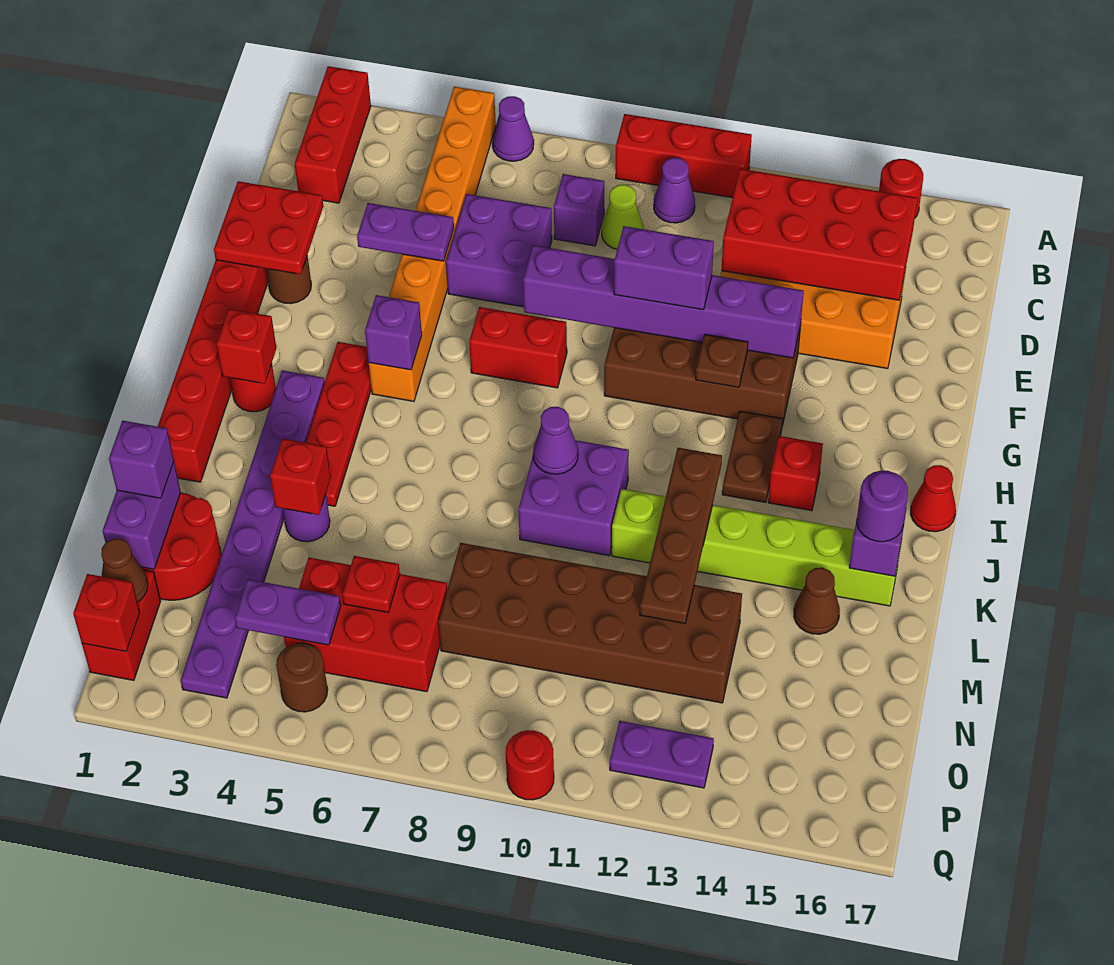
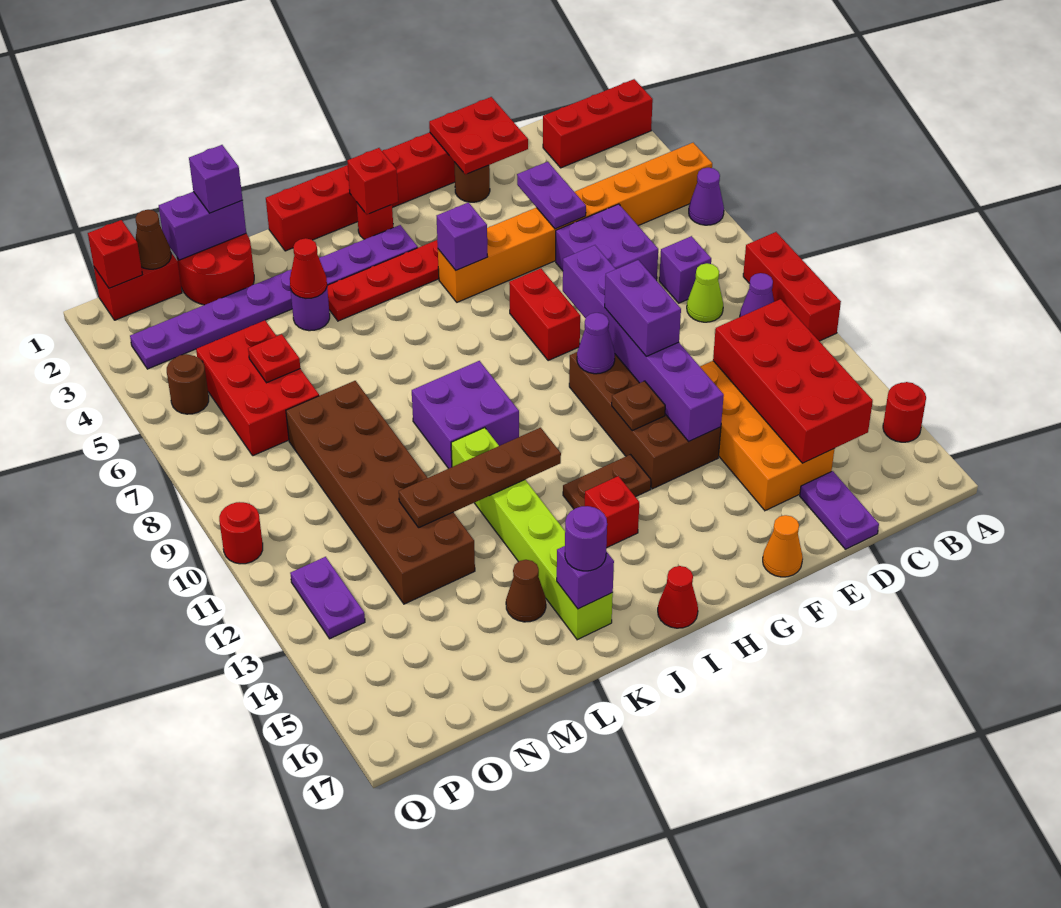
none -> orange 1x1 cone [763,515,803,577]
purple 1x1 cone [533,407,578,474] -> purple 1x1 cone moved to [577,313,615,374]
red 1x1 brick [270,439,331,515] -> red 1x1 cone [290,238,327,299]
purple 1x2 plate [235,579,341,645] -> purple 1x2 plate moved to [800,471,879,549]

